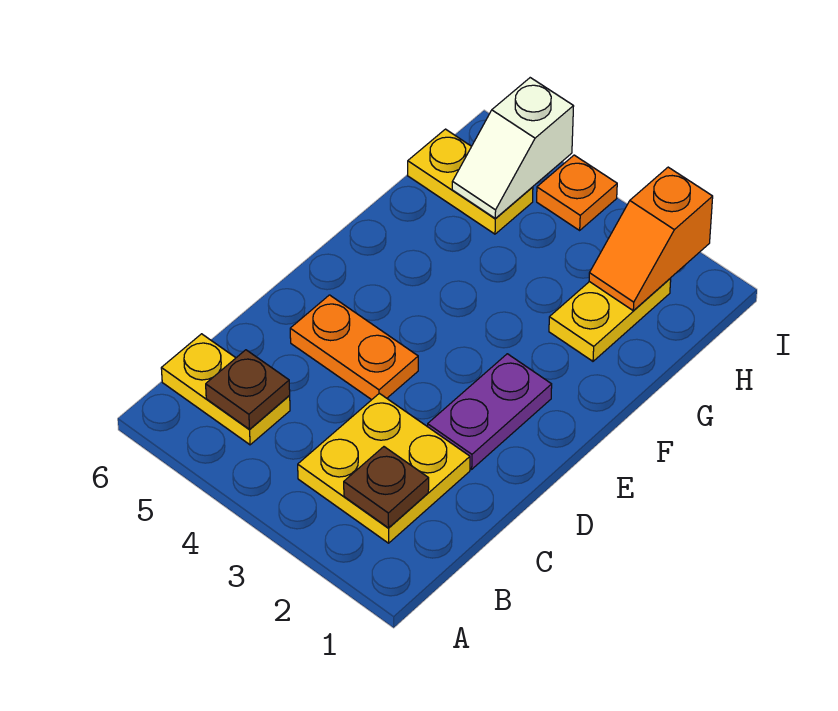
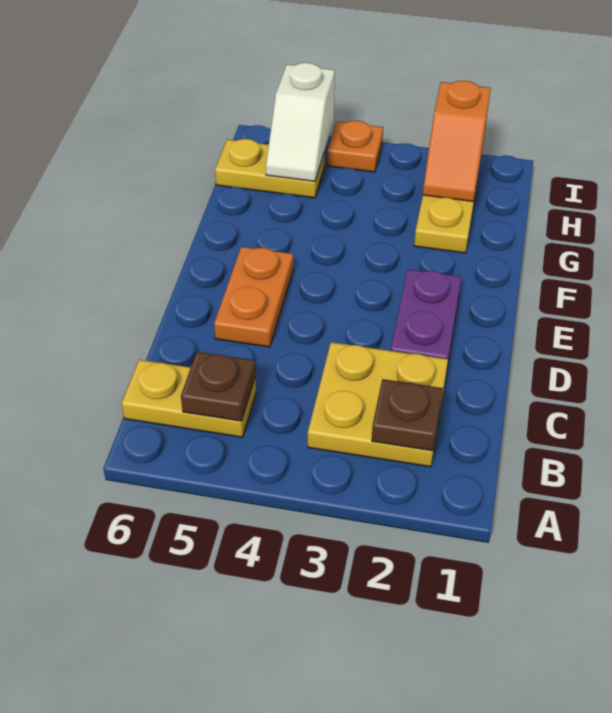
orange 1x2 plate [290,295,418,400] -> orange 1x2 plate turned to [214,247,293,347]

